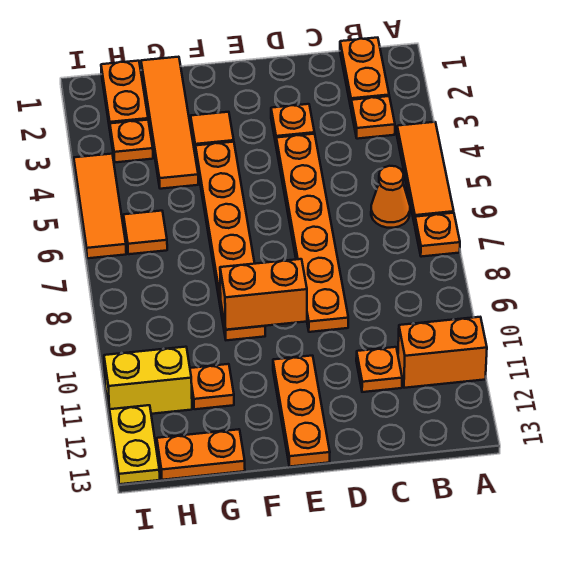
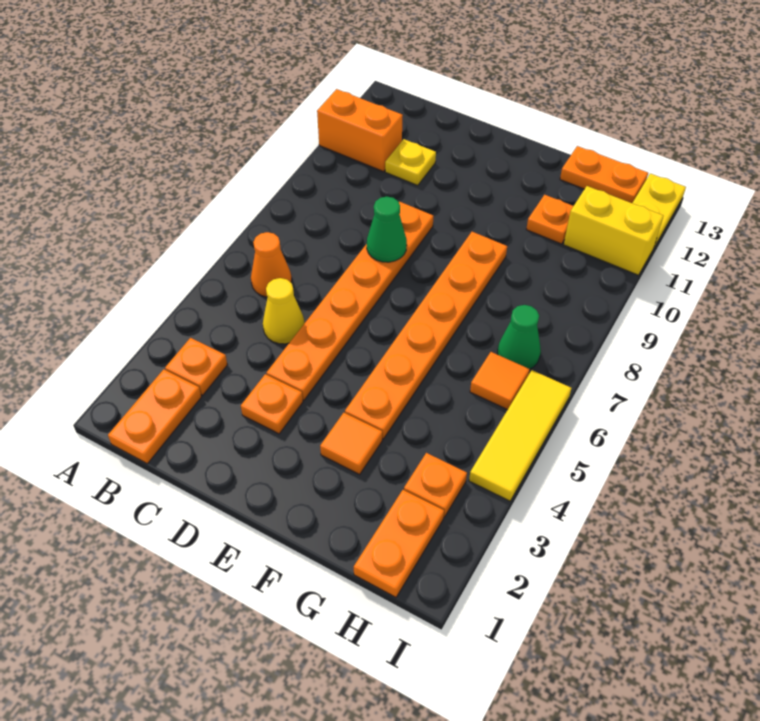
orange 1x3 tile [397,122,454,225] -> none
orange 1x1 plate [415,213,460,257] -> none
none -> yellow 1x1 cone [263,278,305,344]
orange 1x1 plate [356,347,402,392] -> yellow 1x1 plate [385,139,436,185]
none -> green 1x1 cone [367,197,407,262]
orange 1x2 brick [220,259,307,330] -> none
orange 1x3 plate [273,356,330,467] -> none
orange 1x4 tile [141,57,198,189] -> none
none -> green 1x1 cone [498,305,541,369]
orange 1x3 tile [74,154,126,258] -> yellow 1x3 tile [469,370,571,501]

